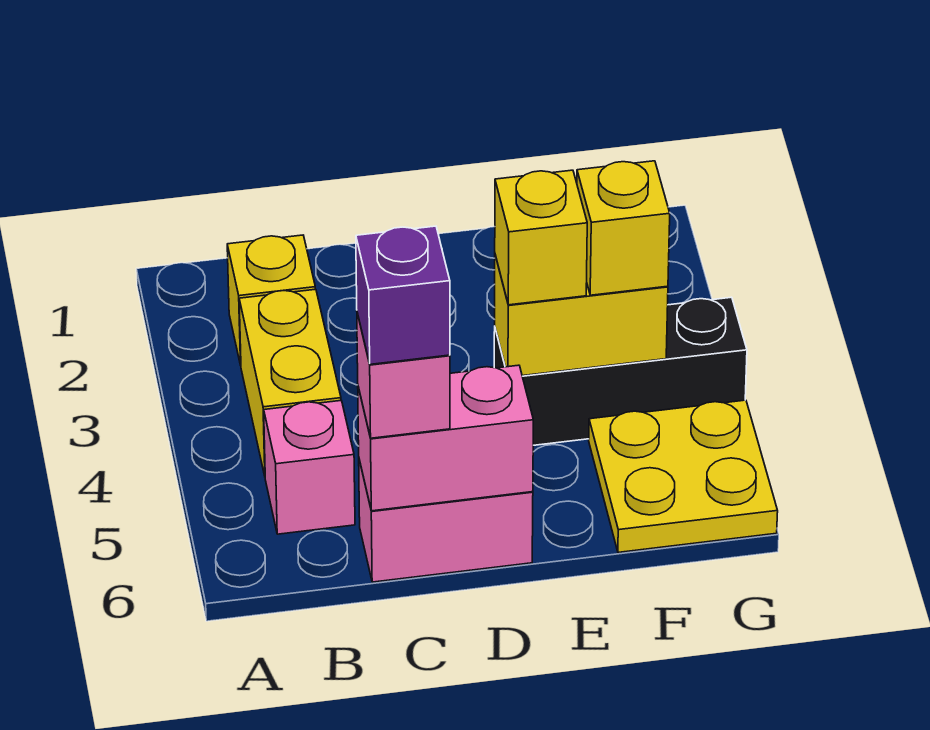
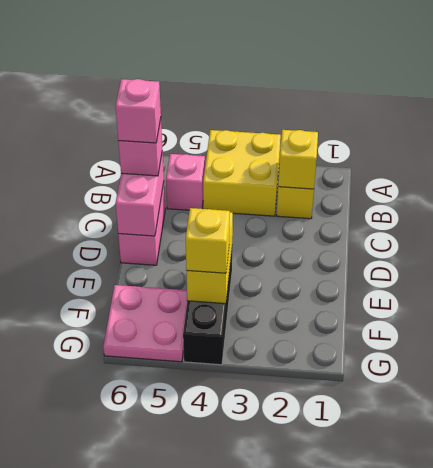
yellow 1x2 brick [239,289,341,475] -> yellow 2x2 brick [203,130,281,216]
purple 1x1 brick [356,226,450,364] -> pink 1x1 brick [116,79,161,143]
yellow 1x1 brick [495,170,587,305] -> yellow 1x1 brick moved to [278,130,318,189]
yellow 2x2 plate [589,400,778,552] -> pink 2x2 plate [103,285,187,362]

